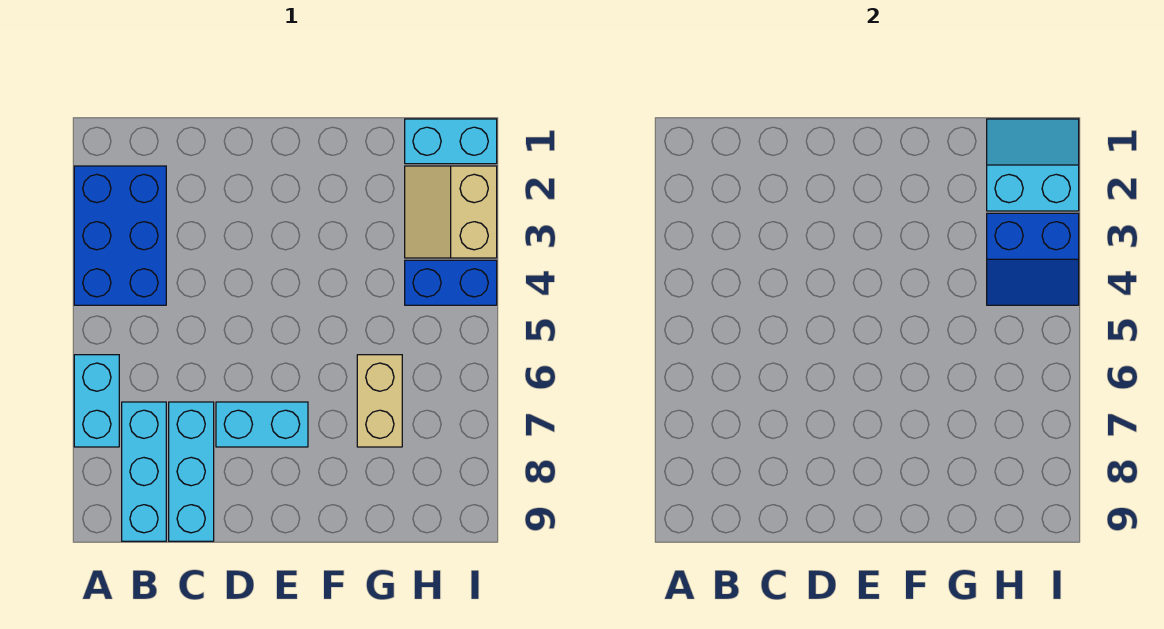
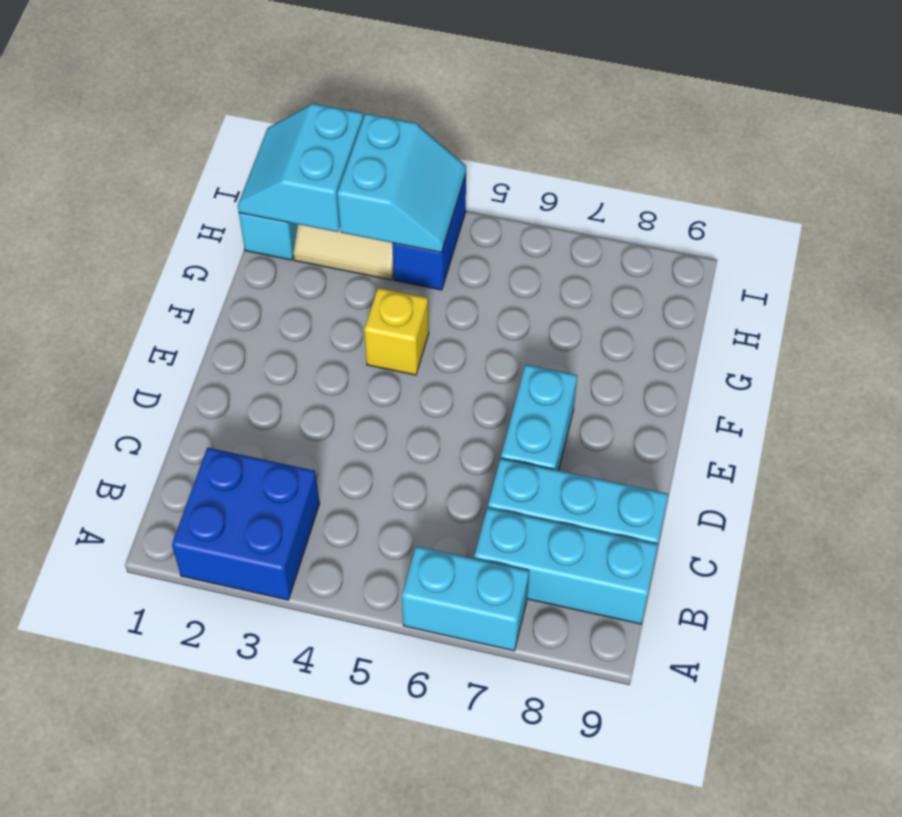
blue 2x3 brick [74,166,166,305] -> blue 2x2 brick [172,448,320,600]
none -> yellow 1x1 brick [364,288,429,375]
tan 1x2 brick [357,355,402,447] -> none
blue 2x2 slope [987,213,1079,305] -> cyan 2x2 slope [337,113,466,253]

